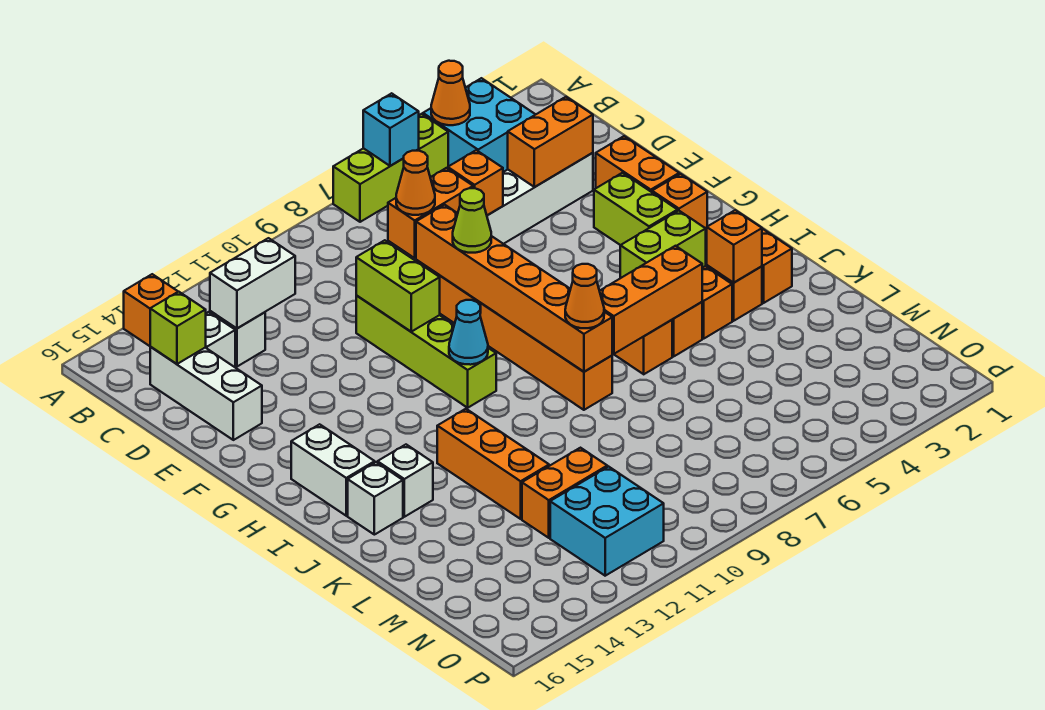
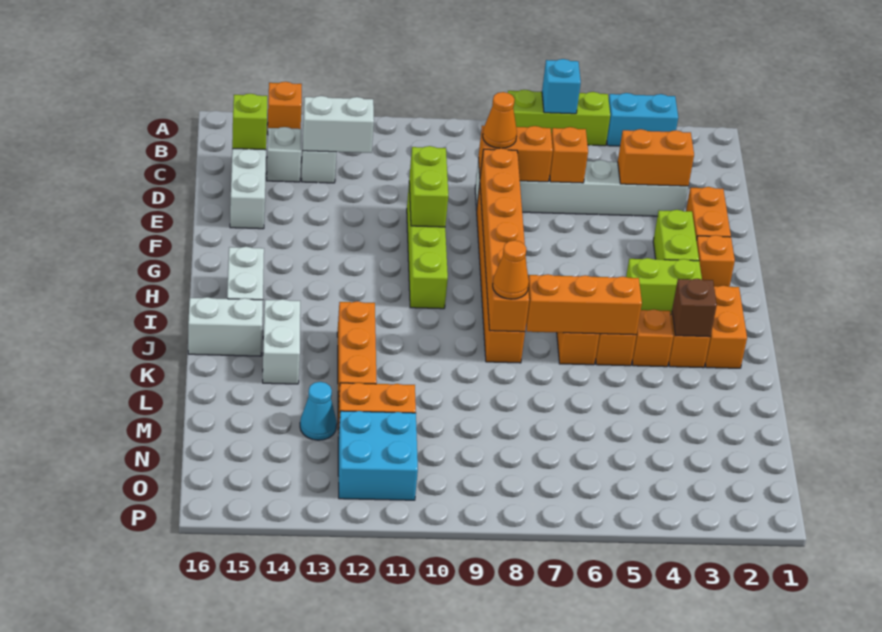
cyan 2x2 brick [423,78,536,172] -> cyan 1x2 brick [607,93,678,146]
orange 1x1 cone [431,61,470,125] -> none
lime 1x1 cone [453,188,491,253] -> none
cyan 1x1 cone [449,300,488,365] -> cyan 1x1 cone moved to [300,382,337,440]
orange 1x1 brick [707,210,762,283] -> brown 1x1 brick [672,279,717,337]
white 1x1 brick [378,445,433,517] -> white 1x2 brick [263,299,300,384]
white 1x1 brick [348,462,403,535] -> white 1x2 brick [188,297,263,356]

